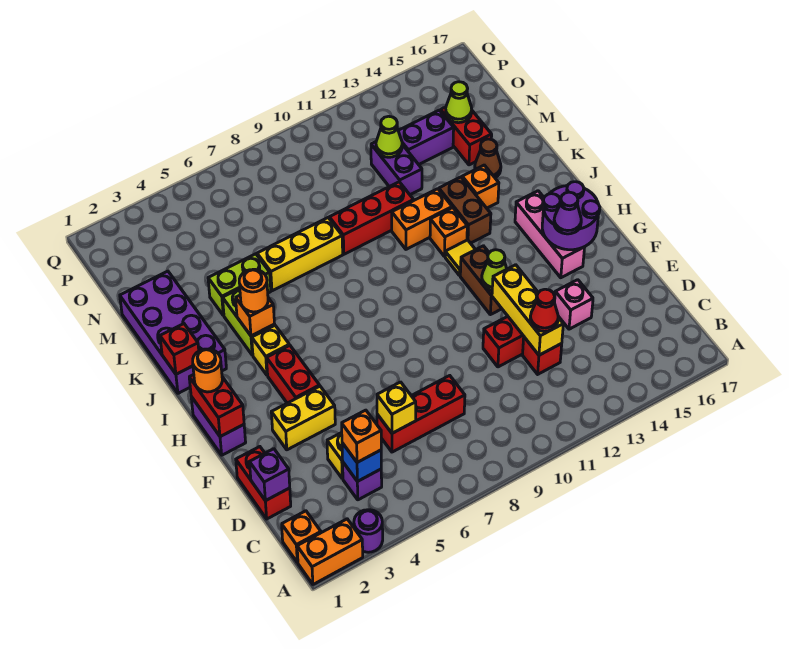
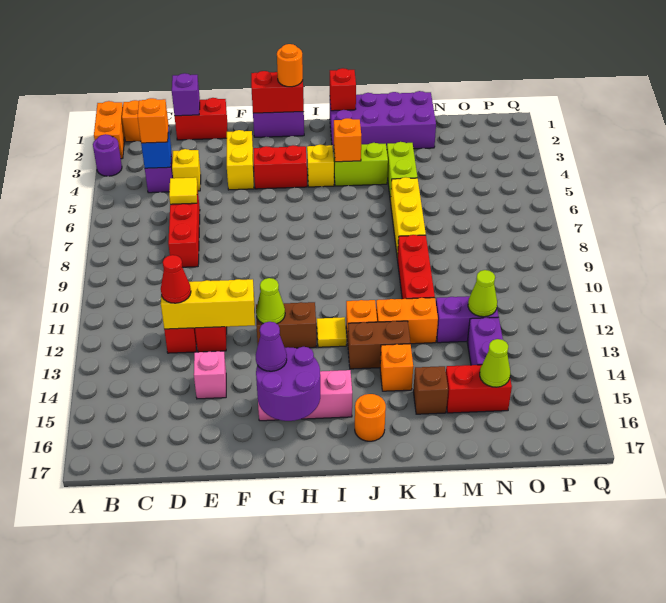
yellow 1x1 brick [377,382,416,433] -> yellow 1x1 tile [169,177,197,204]
orange 1x1 round brick [239,269,268,312] -> orange 1x1 round brick moved to [355,394,386,441]
orange 1x2 brick [392,189,452,249] -> orange 1x2 brick turned to [376,298,438,344]
brown 1x1 cone [475,139,501,178] -> brown 1x1 brick [413,366,448,414]

